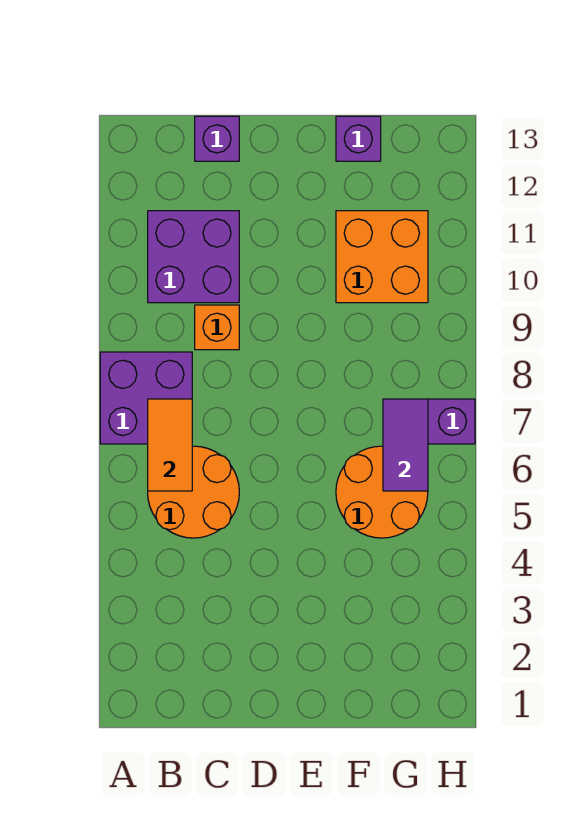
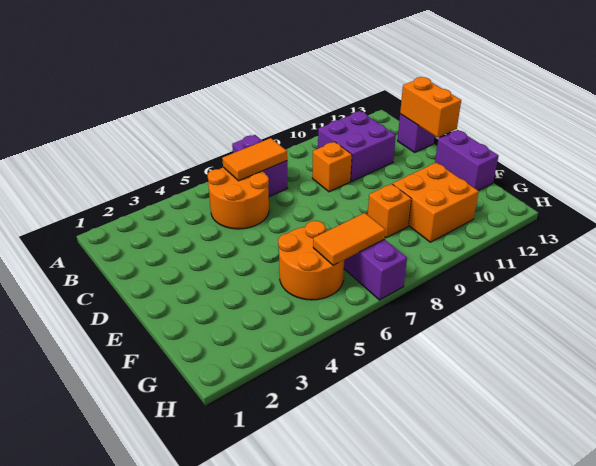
purple 2x2 brick [100,352,192,444] -> purple 1x2 brick [232,135,288,197]
none -> orange 1x2 brick [400,77,461,138]
none -> orange 1x1 brick [368,184,411,238]
purple 1x1 brick [336,116,381,161] -> purple 1x2 brick [435,130,498,191]
purple 1x2 tile [383,399,428,491] -> orange 1x2 tile [313,213,385,265]

